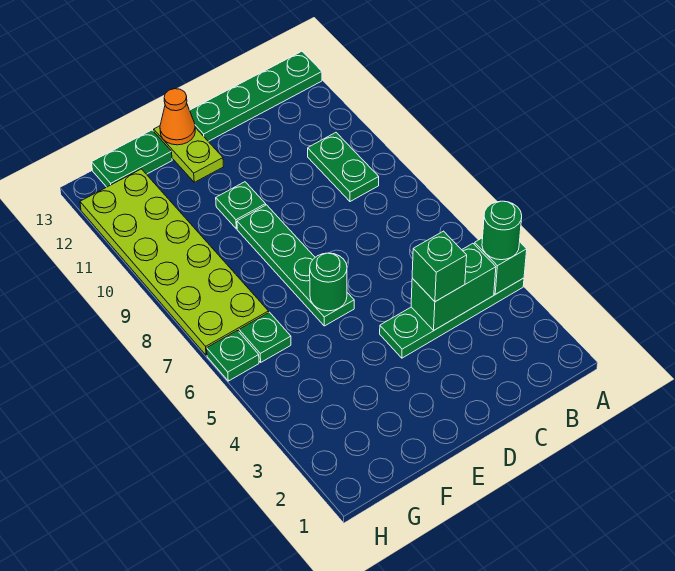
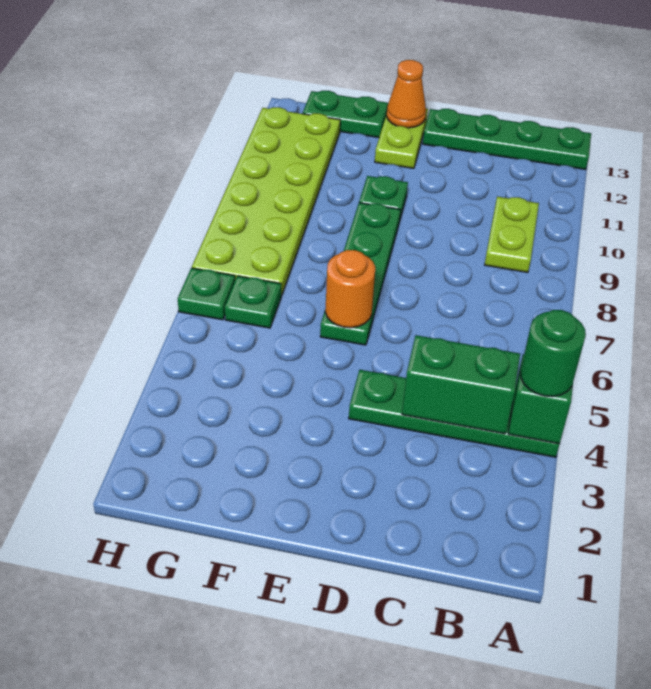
green 1x2 plate [308,133,379,202] -> lime 1x2 plate [485,197,539,272]
green 1x1 brick [412,231,467,302] -> none
green 1x1 round brick [310,253,347,311] -> orange 1x1 round brick [325,250,375,328]

